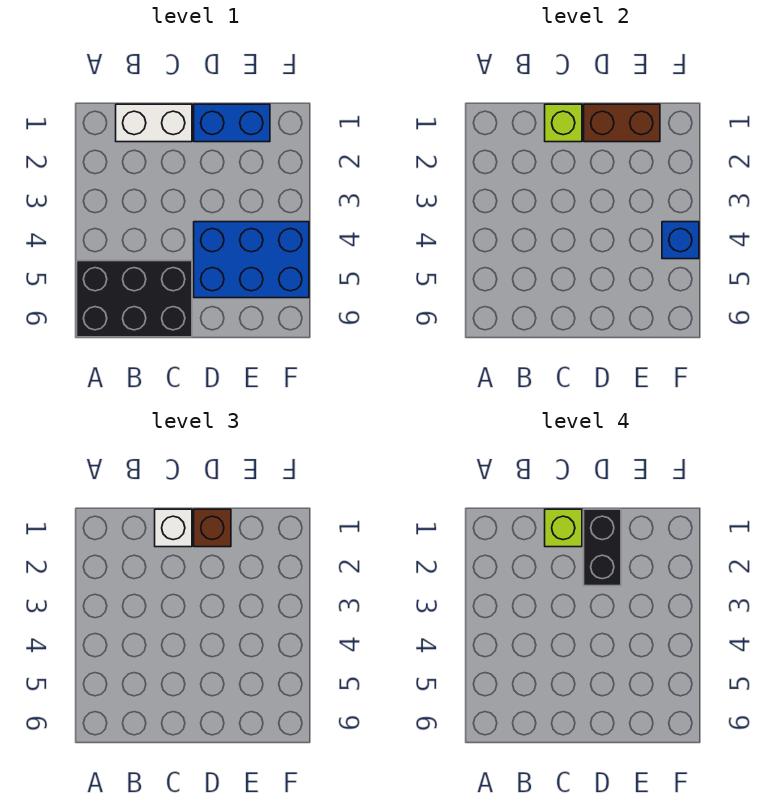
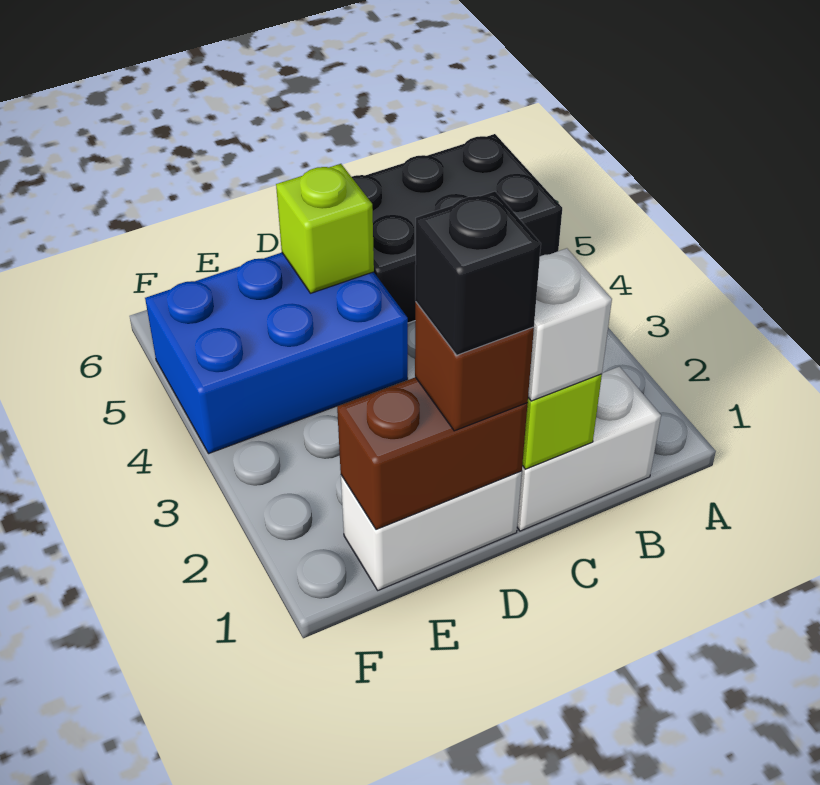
lime 1x1 brick [545,509,582,547] -> lime 1x1 brick moved to [276,164,374,293]
blue 1x2 brick [194,104,270,142] -> white 1x2 brick [341,471,522,590]
black 1x2 brick [584,509,621,586] -> black 1x1 brick [415,191,541,355]
blue 1x1 brick [662,222,699,259] -> none

